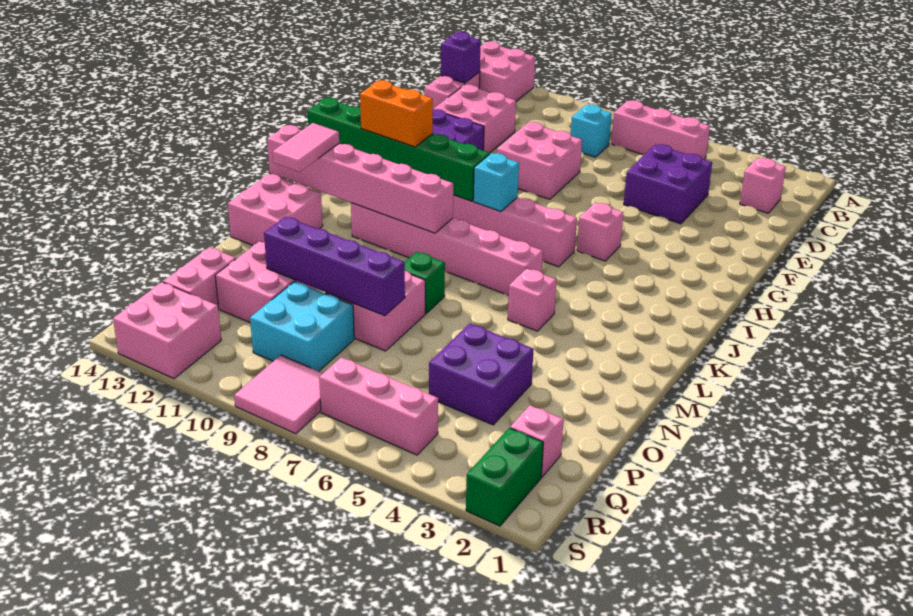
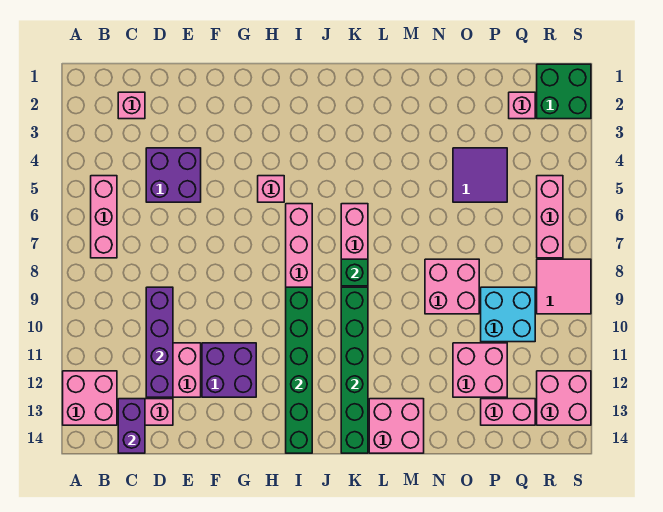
cyan 1x1 brick [571,105,612,157] -> none
purple 1x1 brick [441,32,481,83] -> purple 1x2 brick [118,399,145,453]
pink 2x2 brick [497,122,582,199] -> none
cyan 1x1 brick [473,153,519,212] -> none
orange 1x2 brick [360,80,433,147] -> none
pink 1x6 brick [267,125,453,233] -> green 1x6 brick [341,287,368,453]
pink 1x2 tile [272,123,339,172] -> none
pink 1x1 brick [508,268,557,331] -> none
green 1x1 brick [405,252,445,313] -> green 1x1 brick moved to [341,259,368,286]
purple 2x2 brick [429,324,534,425] -> purple 2x2 tile [453,148,507,202]
purple 1x4 brick [264,217,405,316] -> purple 1x4 brick moved to [146,287,173,397]
green 1x2 brick [466,428,543,526] -> green 2x2 brick [537,64,591,119]

